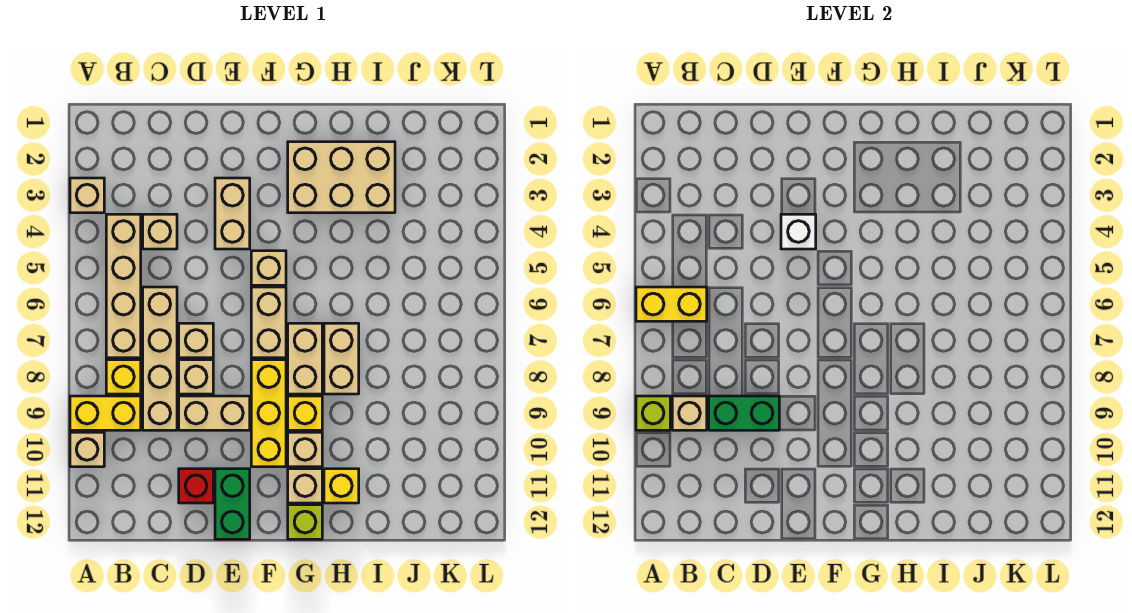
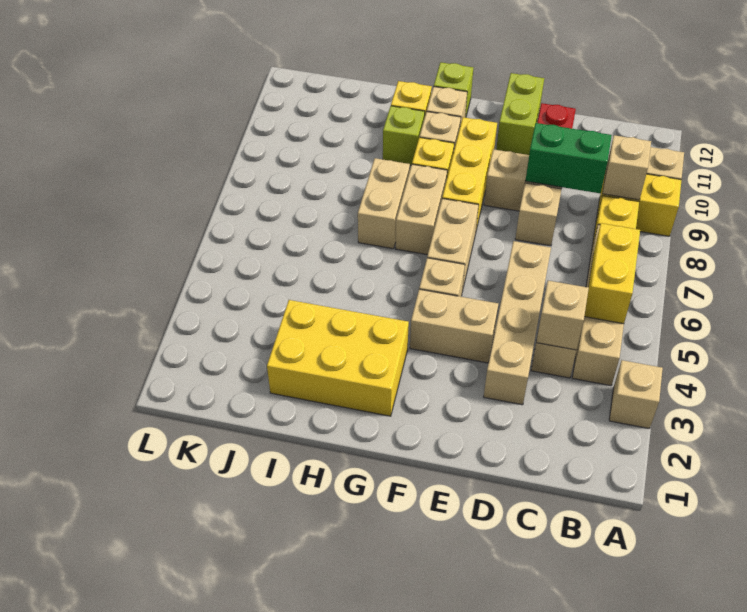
yellow 1x2 brick [636,287,707,321] -> yellow 1x2 brick turned to [584,223,640,324]
lime 1x1 brick [636,396,670,430] -> lime 1x1 brick moved to [383,106,425,165]
tan 1x4 brick [143,287,177,430] -> tan 1x4 brick moved to [484,241,551,405]
tan 1x1 brick [179,323,213,358] -> tan 1x1 brick moved to [536,281,589,350]
tan 1x2 brick [215,178,250,249] -> tan 1x2 brick turned to [410,289,498,363]
white 1x1 brick [781,214,816,249] -> none
green 1x2 brick [215,469,250,539] -> lime 1x2 brick [496,73,544,155]
tan 2x3 brick [288,142,395,213] -> yellow 2x3 brick [267,300,409,416]

